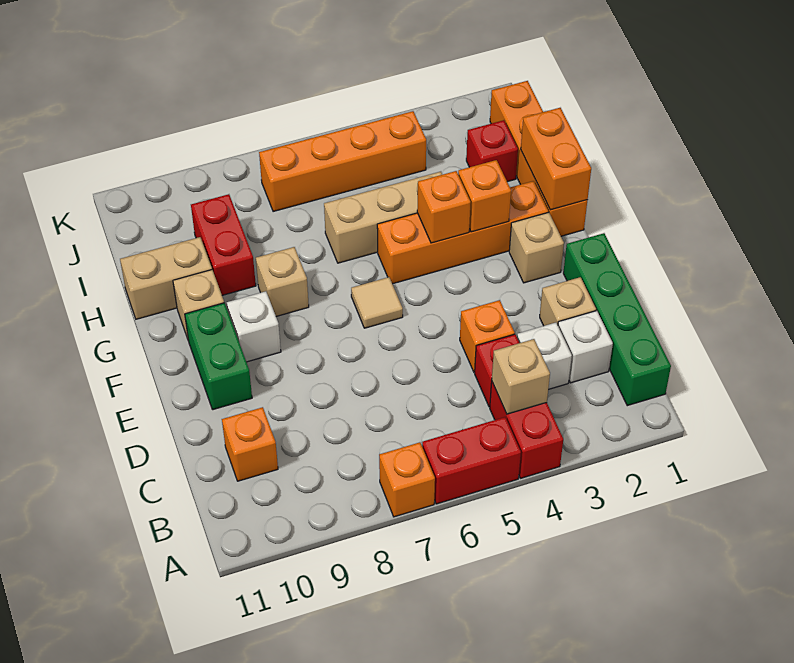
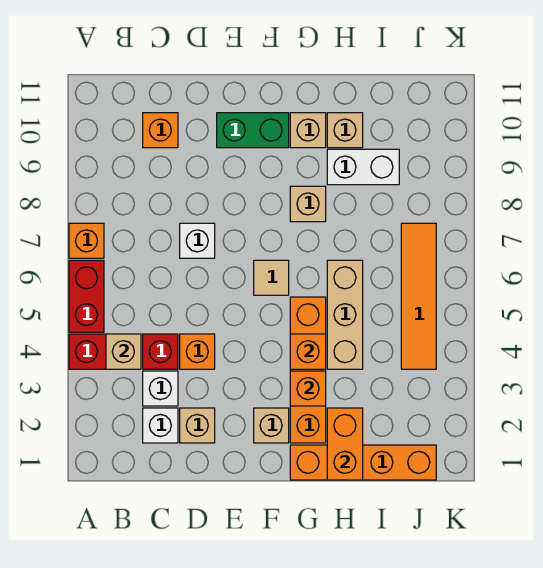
green 1x4 brick [563,233,671,406] -> none
white 1x1 brick [227,291,281,362] -> white 1x1 brick moved to [180,223,215,258]
orange 1x2 brick [521,108,591,210] -> orange 1x2 brick turned to [327,408,363,480]
red 1x2 brick [191,194,256,295] -> white 1x2 brick [327,149,399,185]
tan 1x2 brick [120,237,212,319] -> tan 1x1 brick [327,113,363,148]
red 1x1 brick [466,120,518,182] -> none
orange 1x4 brick [259,111,426,212] -> orange 1x4 tile [401,223,436,369]

